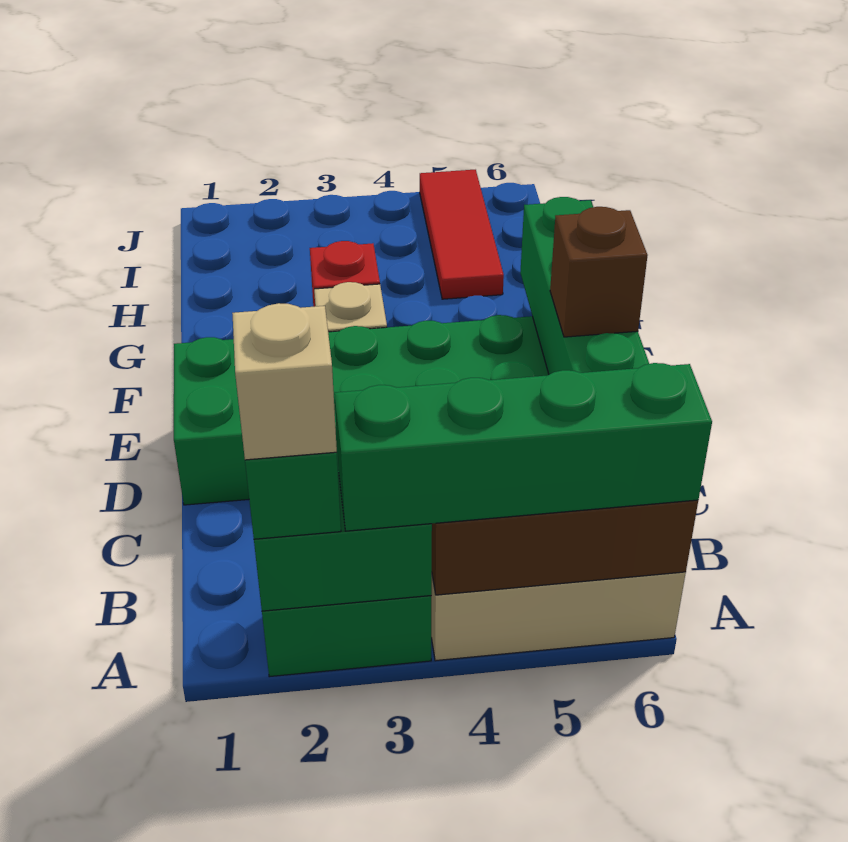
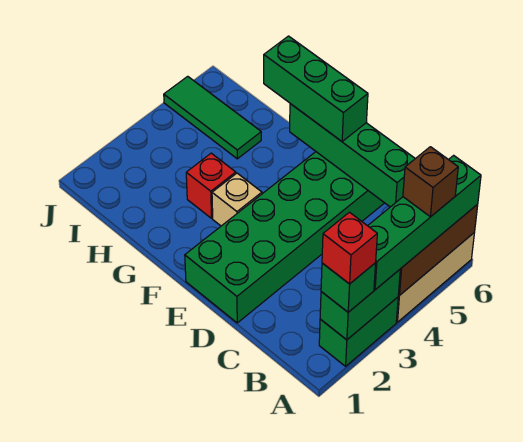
tan 1x1 brick [232,303,337,460] -> red 1x1 brick [322,212,377,284]
brown 1x1 brick [550,207,648,337] -> brown 1x1 brick moved to [403,147,458,217]
none -> green 1x3 brick [264,36,368,141]
red 1x3 tile [420,170,504,299] -> green 1x3 tile [164,76,261,159]

